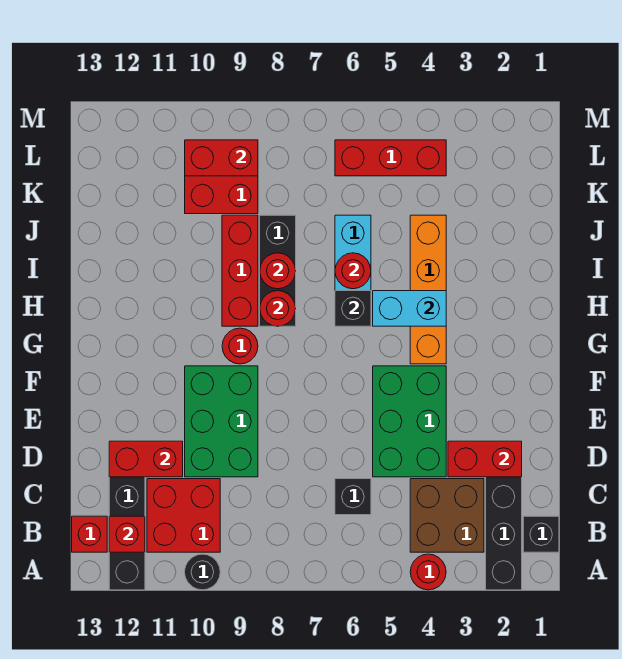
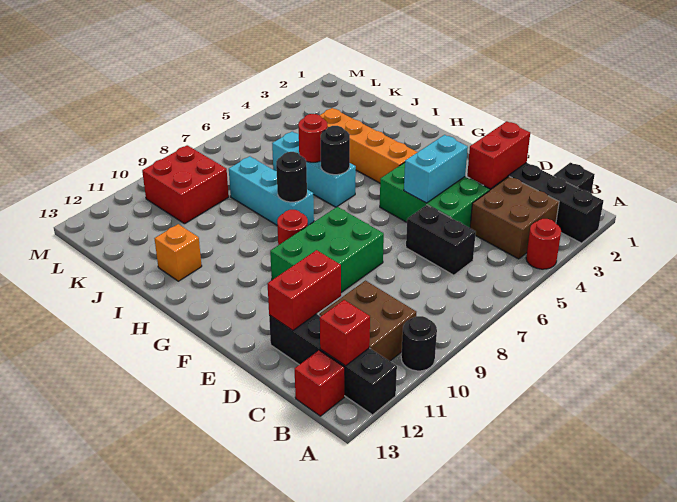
red 2x2 brick [147,479,220,552] -> brown 2x2 brick [319,281,416,361]
black 1x1 brick [335,479,371,515] -> black 1x2 brick [406,205,476,275]
green 2x3 brick [185,366,258,477] -> green 2x3 brick turned to [270,207,384,292]
cyan 1x2 brick [373,291,446,326] -> cyan 1x2 brick moved to [404,135,468,203]
black 1x1 brick [335,291,371,326] -> black 1x1 round brick [321,126,350,175]
black 1x3 brick [260,215,296,326] -> cyan 1x3 brick [229,156,314,225]
red 1x1 round brick [260,291,296,326] -> black 1x1 round brick [276,152,307,202]
red 1x3 brick [222,215,258,326] -> none
red 1x1 round brick [260,253,296,289] -> none
none -> orange 1x1 brick [155,224,202,281]
red 1x3 brick [335,140,446,176] -> none
red 1x2 brick [185,140,258,176] -> none

